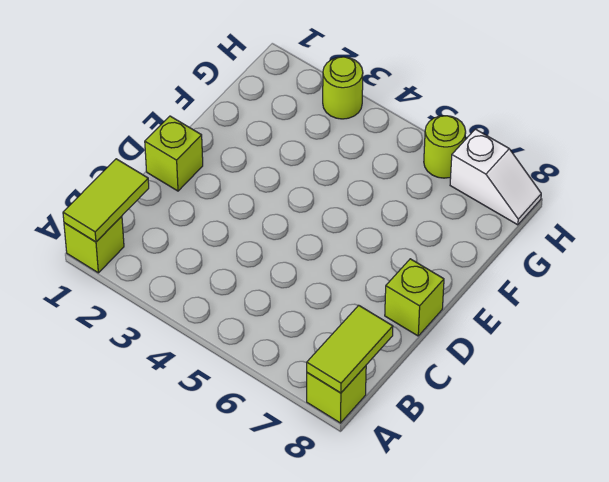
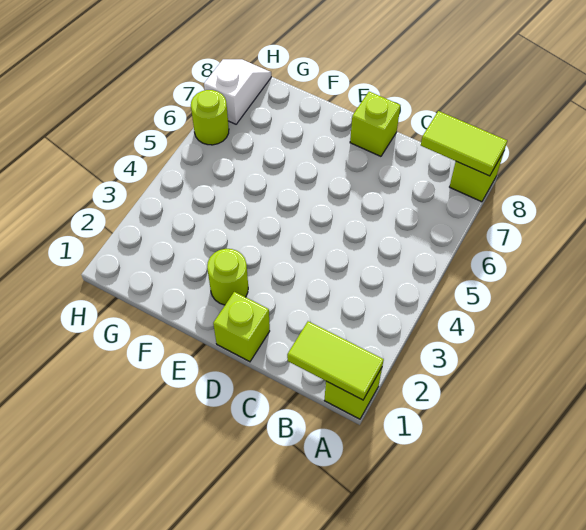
lime 1x1 round brick [323,57,363,119] -> lime 1x1 round brick moved to [207,249,248,305]

